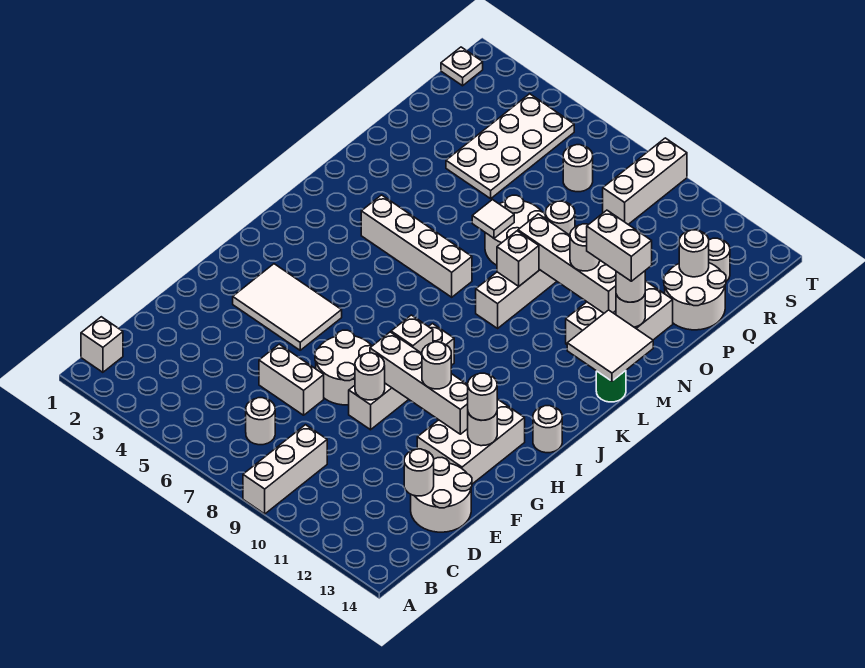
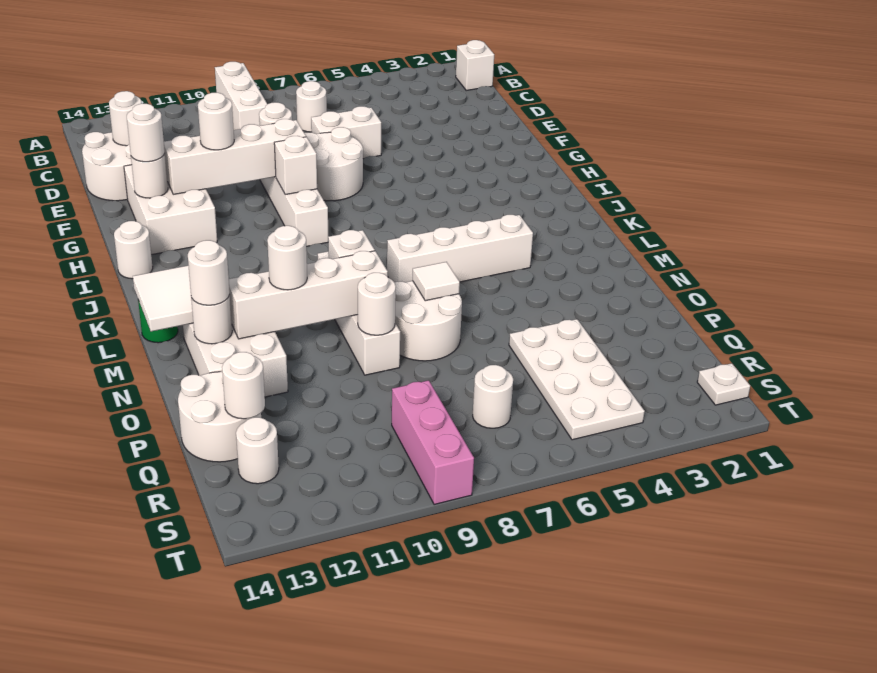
white 2x3 tile [233,264,342,350] -> none
white 1x2 brick [587,210,652,281] -> none
white 1x3 brick [603,138,687,224] -> pink 1x3 brick [392,380,474,505]

